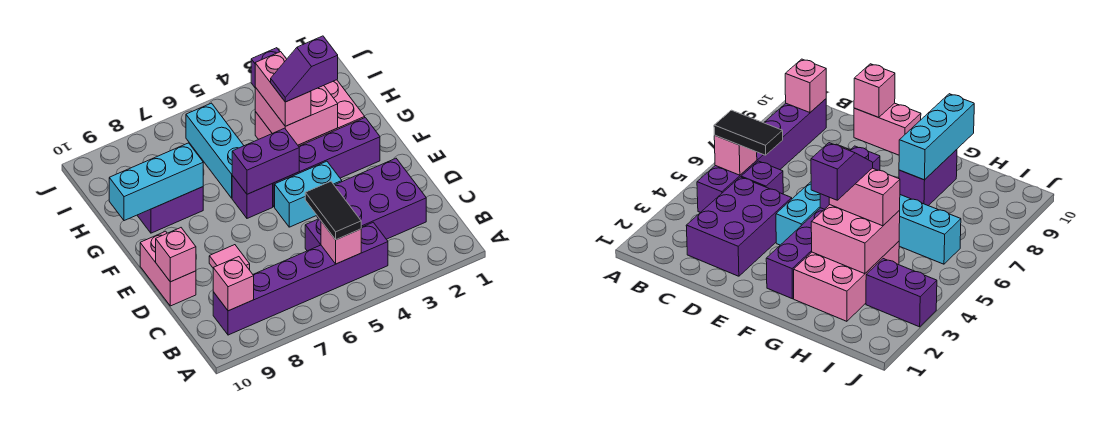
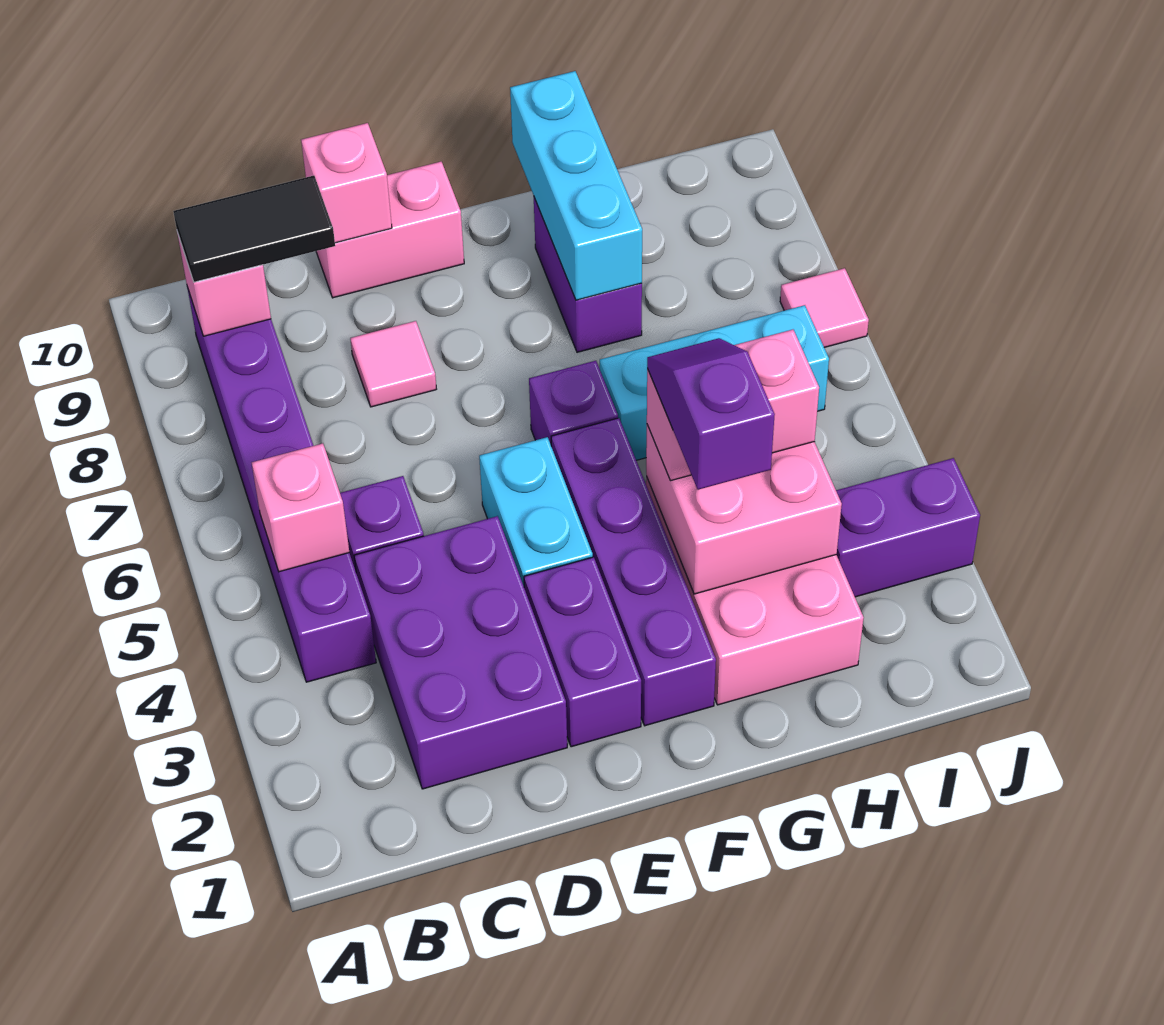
black 1x2 tile [305,181,361,240] -> black 1x2 tile moved to [173,176,335,282]
purple 1x2 brick [232,128,299,194] -> purple 1x2 brick moved to [524,557,641,747]
none -> pink 1x1 tile [780,268,869,347]

